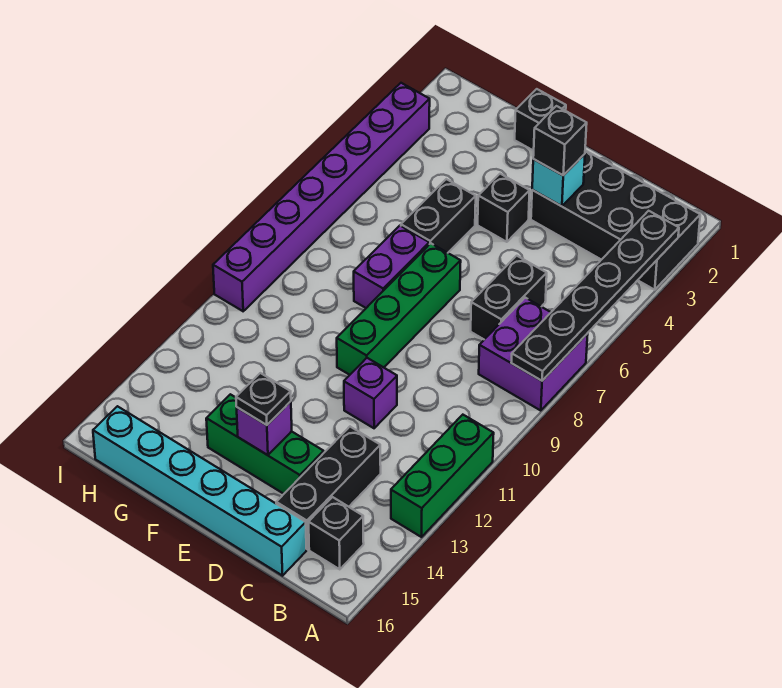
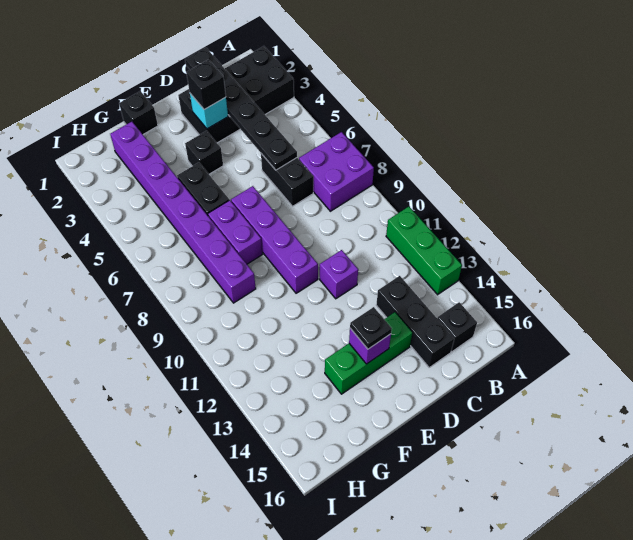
black 1x6 plate [511,211,679,381] -> black 1x6 plate moved to [185,47,297,170]
cyan 1x6 brick [93,406,306,576] -> none
green 1x4 brick [337,243,461,375] -> purple 1x4 brick [231,186,318,293]
purple 1x8 brick [213,83,430,311] -> purple 1x8 brick moved to [110,122,256,303]

